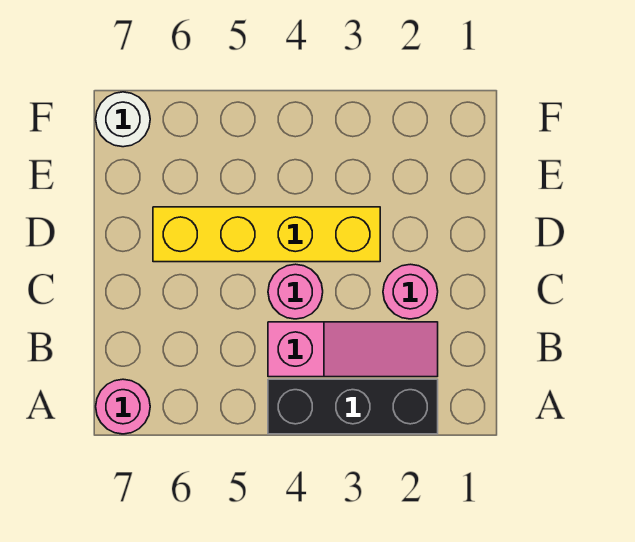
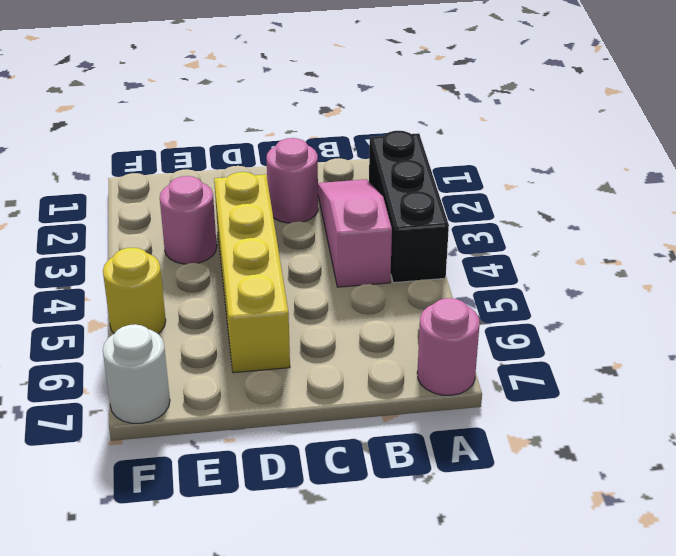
pink 1x1 round brick [268,264,323,319] -> pink 1x1 round brick moved to [160,176,217,264]
none -> yellow 1x1 round brick [103,248,166,333]

